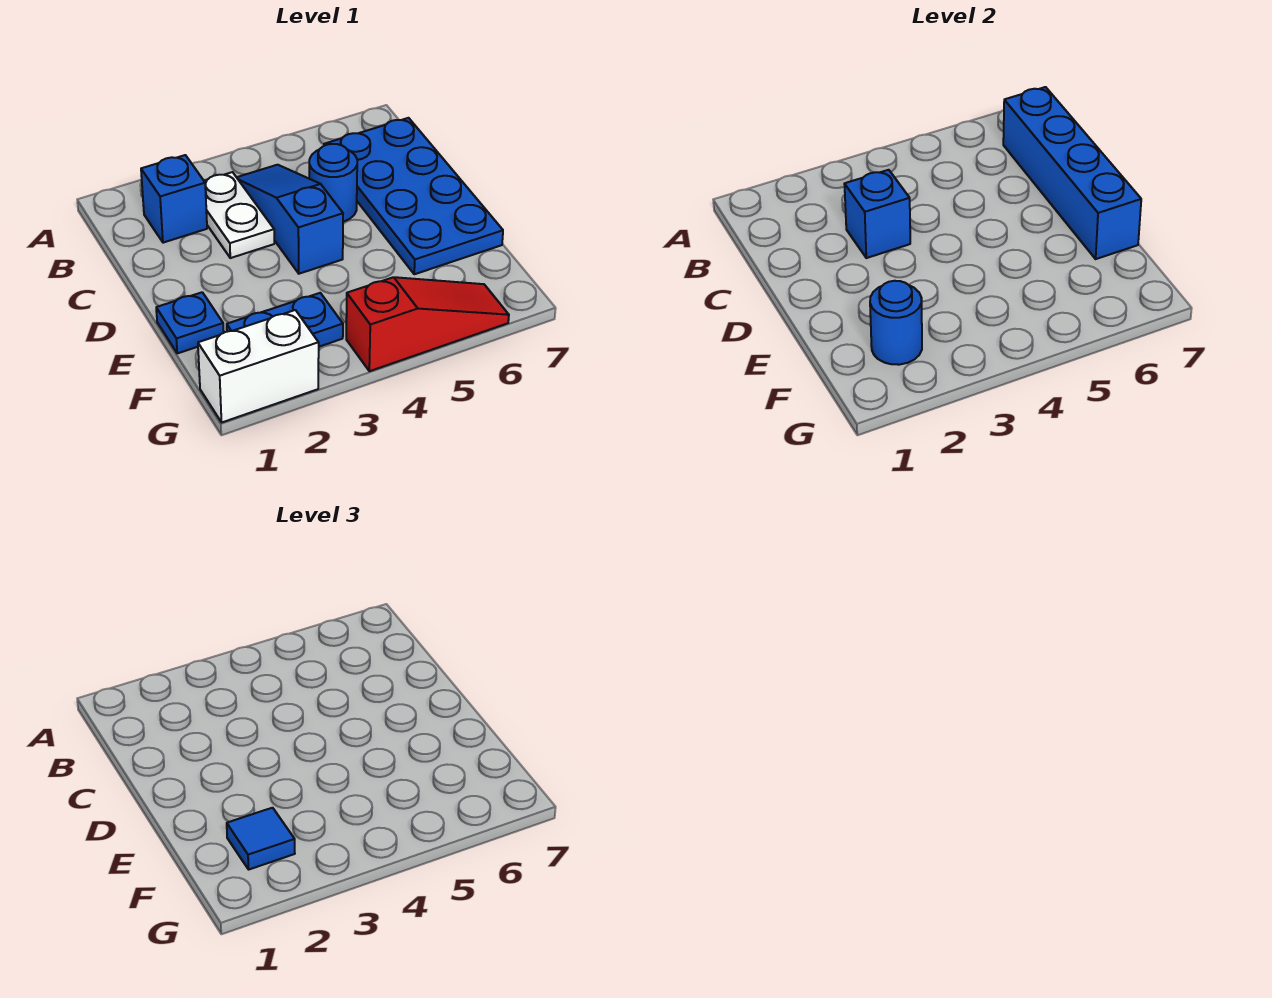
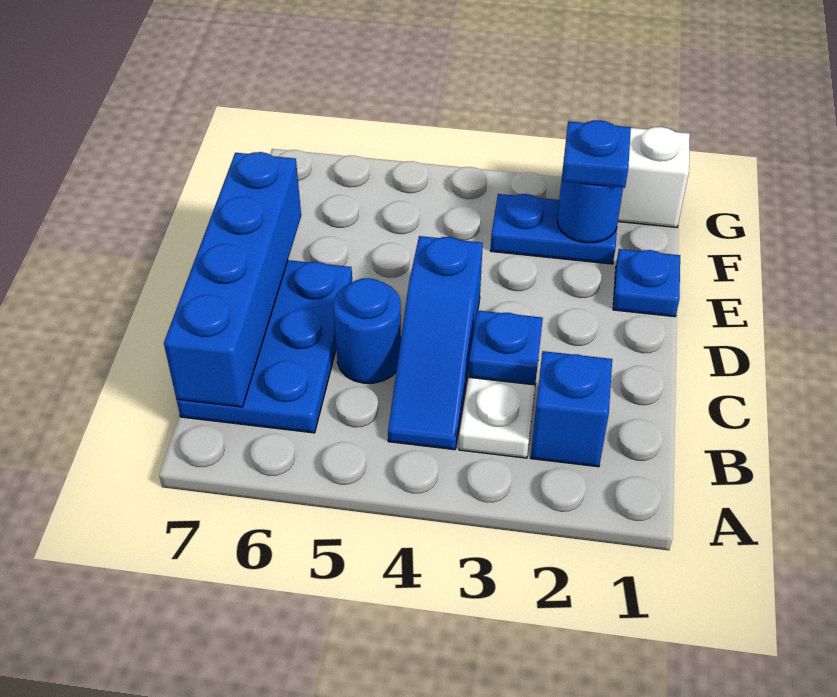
blue 2x4 plate [324,118,503,274] -> blue 2x3 plate [177,260,352,433]
blue 1x1 brick [845,170,910,258] -> blue 1x1 plate [468,310,543,385]
blue 1x1 tile [227,808,295,870] -> blue 1x1 plate [561,120,631,188]
red 1x3 slope [346,277,509,371] -> none

